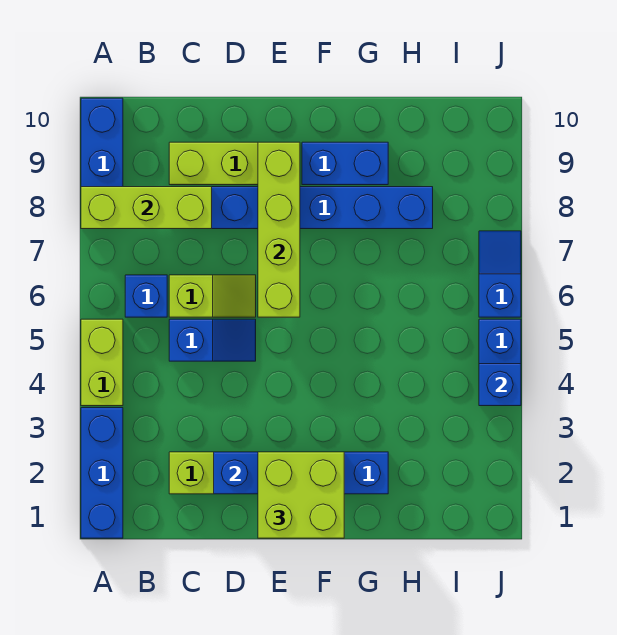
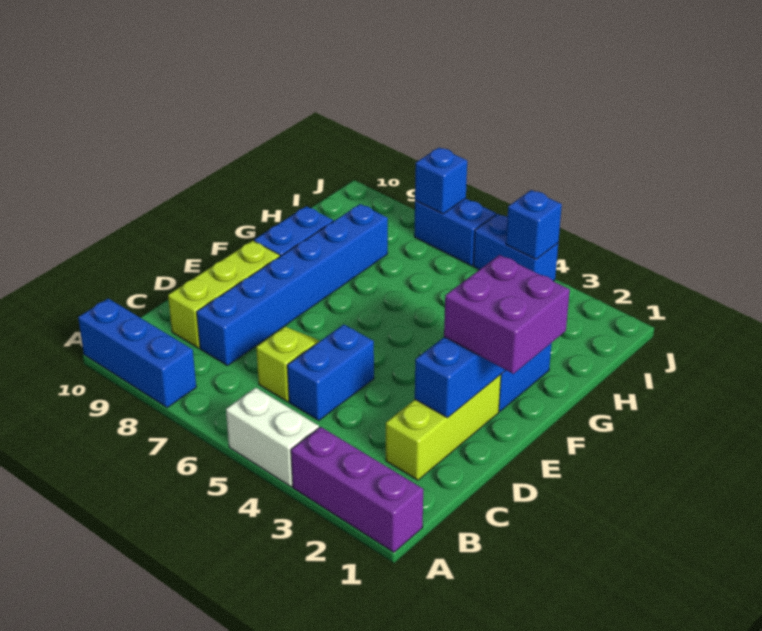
blue 1x3 brick [81,408,123,538] -> purple 1x3 brick [291,427,423,552]
lime 1x2 brick [81,319,123,406] -> white 1x2 brick [226,388,319,487]
lime 1x3 brick [81,187,212,229] -> none
blue 1x1 brick [125,275,167,317] -> blue 1x1 brick moved to [415,148,467,214]
blue 1x2 slope [169,319,256,361] -> blue 1x2 brick [287,324,374,421]
lime 2x2 brick [258,452,344,538] -> purple 2x2 brick [444,255,570,374]
lime 1x4 brick [258,142,300,317] -> none
blue 1x2 slope [479,231,521,317] -> blue 1x2 brick [414,199,496,266]

